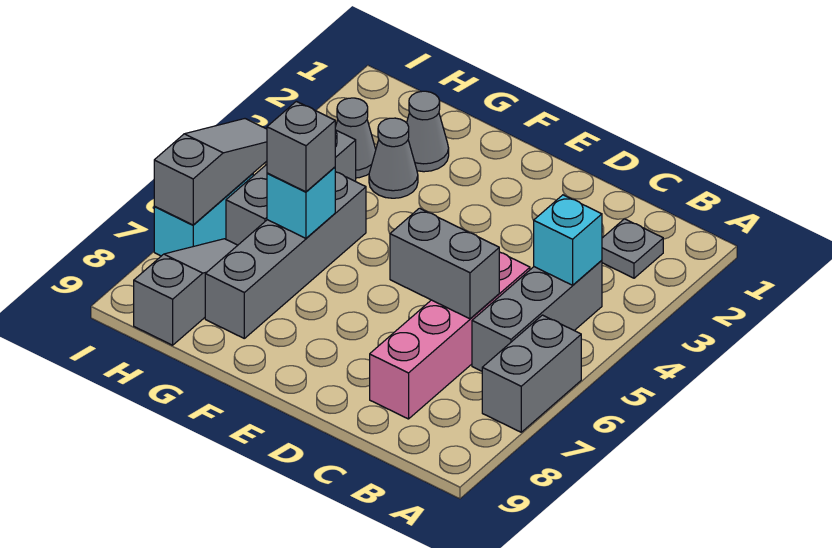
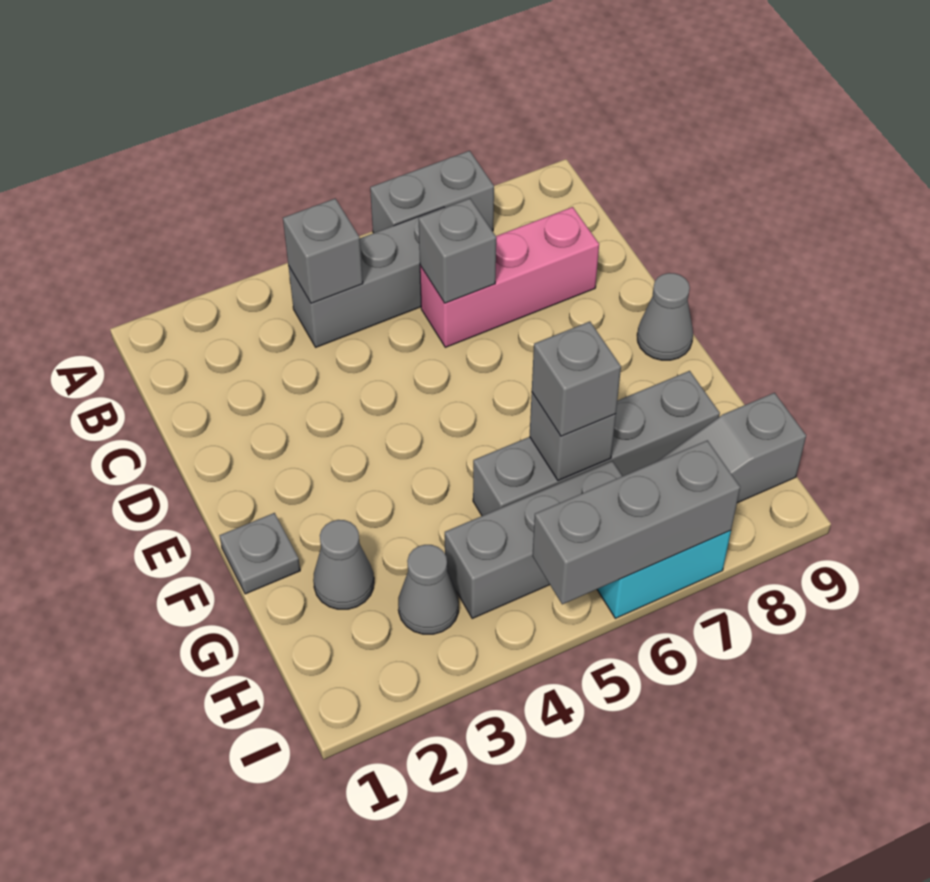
grey 1x1 plate [602,219,663,278] -> grey 1x1 plate moved to [220,513,300,594]
cyan 1x1 brick [534,195,602,285] -> grey 1x1 brick [283,199,363,303]
pink 1x4 brick [370,252,530,419] -> pink 1x3 brick [420,207,599,347]
grey 1x2 brick [390,208,499,319] -> grey 1x1 brick [419,199,496,303]
grey 1x1 cone [369,118,418,198] -> grey 1x1 cone moved to [637,273,693,360]
cyan 1x1 brick [267,167,335,238] -> grey 1x1 brick [530,393,616,480]
grey 1x3 slope [154,119,267,225] -> grey 1x3 brick [533,440,740,604]

